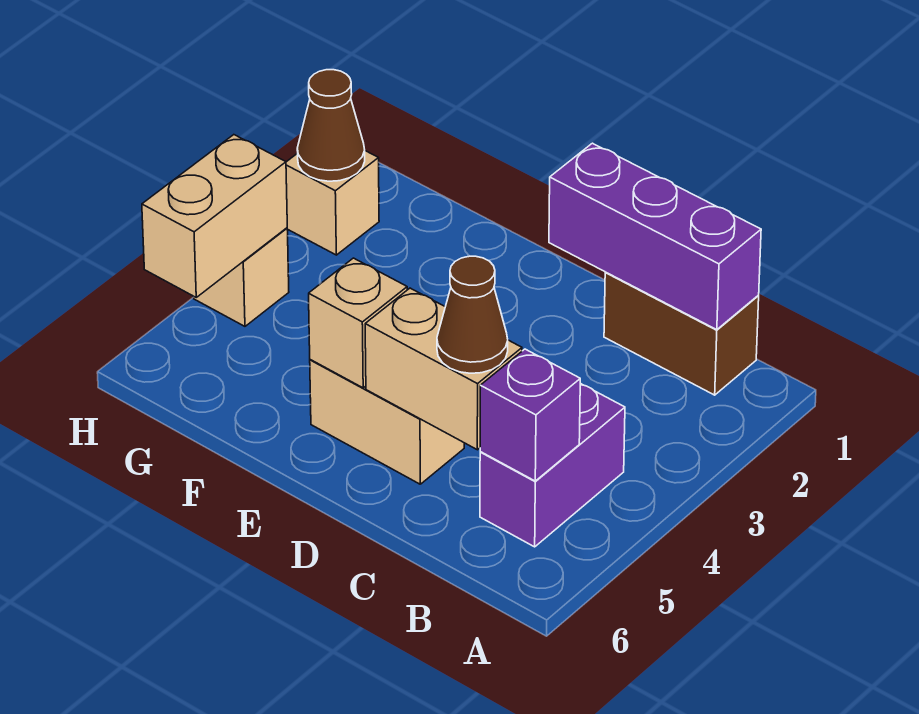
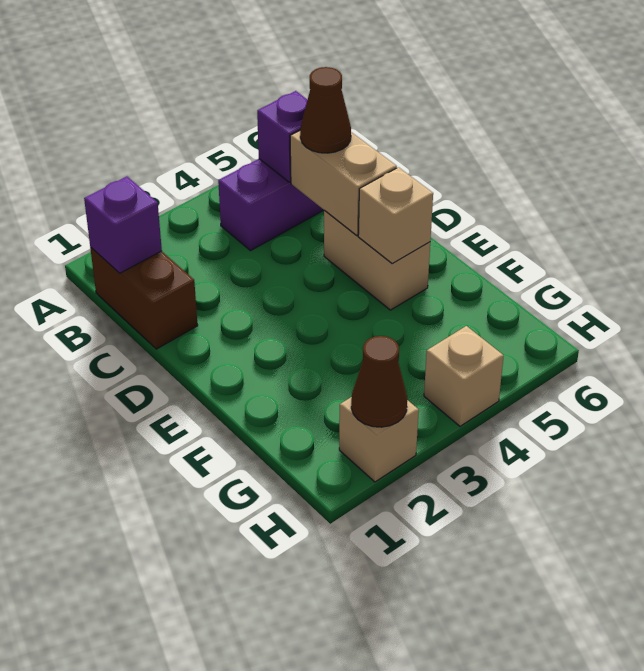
purple 1x3 brick [549,143,761,330] -> purple 1x1 brick [84,177,162,273]
tan 1x2 brick [142,135,287,297] -> none

